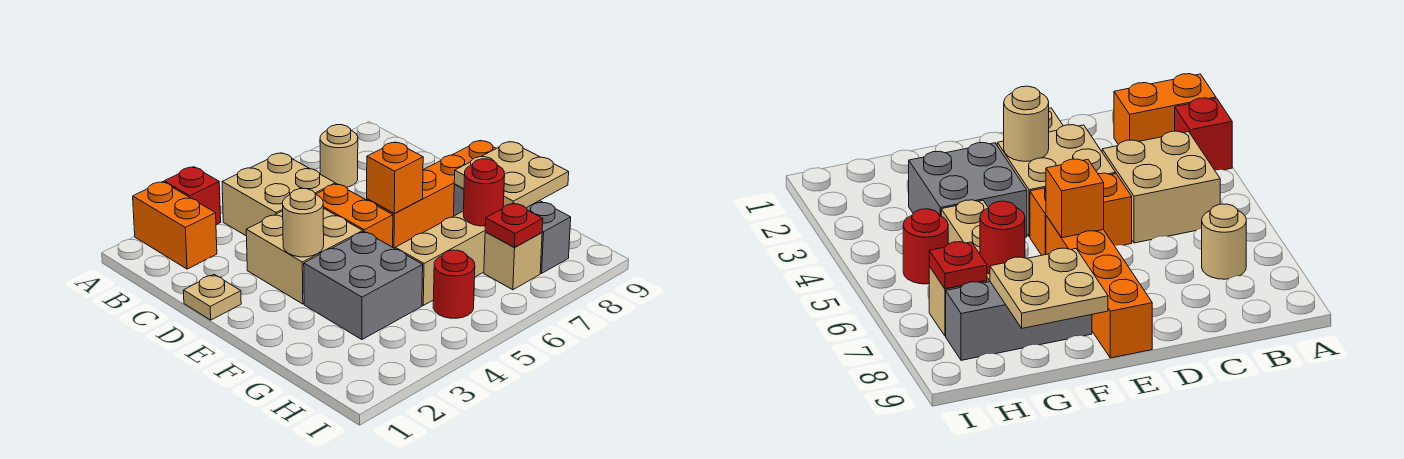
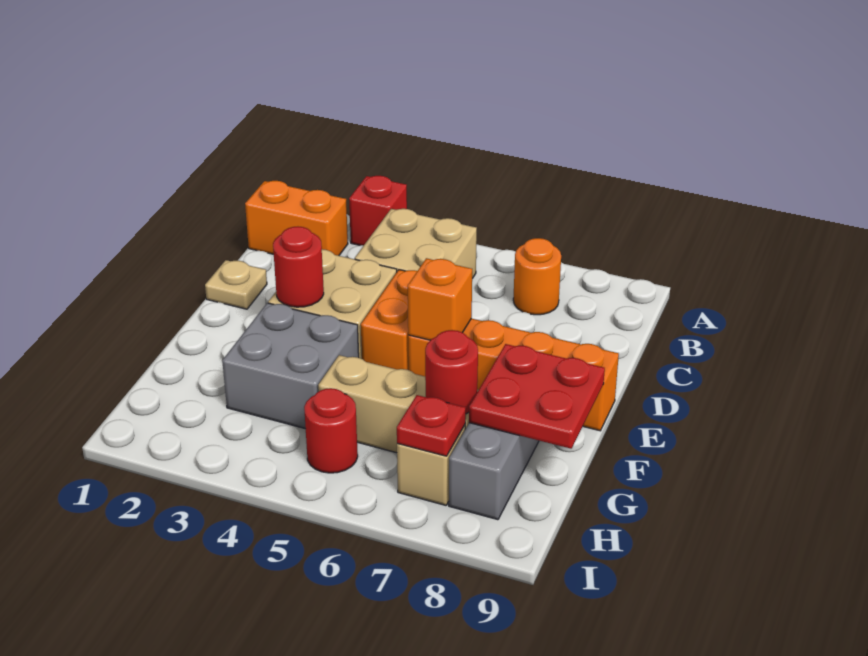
orange 1x2 brick [133,182,217,269] -> orange 1x2 brick turned to [245,181,348,256]
tan 1x1 round brick [320,125,358,187] -> orange 1x1 round brick [513,238,561,315]
tan 1x1 round brick [283,189,324,257] -> red 1x1 round brick [273,227,324,307]
tan 2x2 plate [454,142,569,208] -> red 2x2 plate [469,344,605,449]

